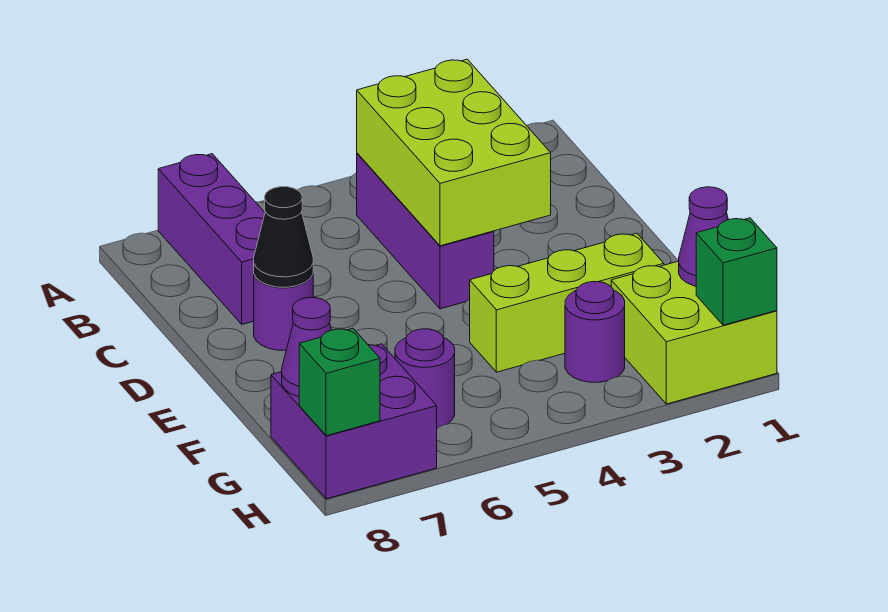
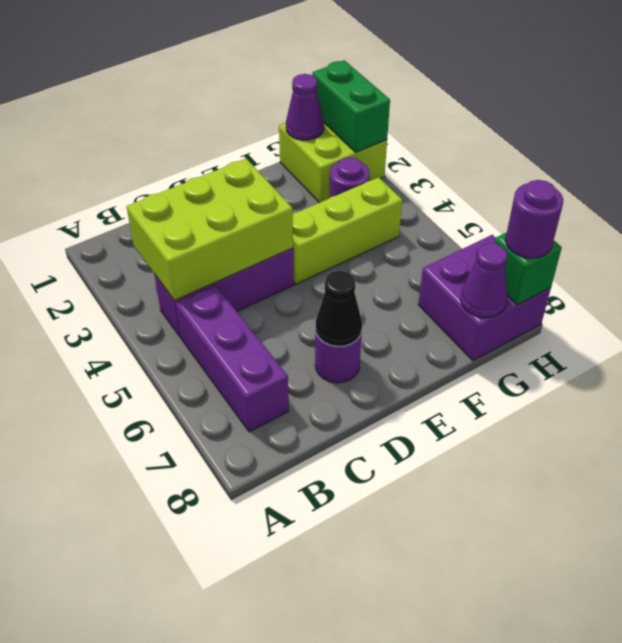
purple 1x3 brick [158,154,265,324] -> purple 1x3 brick turned to [176,285,289,432]
lime 1x3 brick [470,233,664,372] -> lime 1x3 brick turned to [293,177,402,284]
purple 1x1 round brick [395,329,455,428] -> purple 1x1 round brick moved to [506,180,563,258]
green 1x1 brick [696,218,777,325] -> green 1x2 brick [312,60,390,152]

